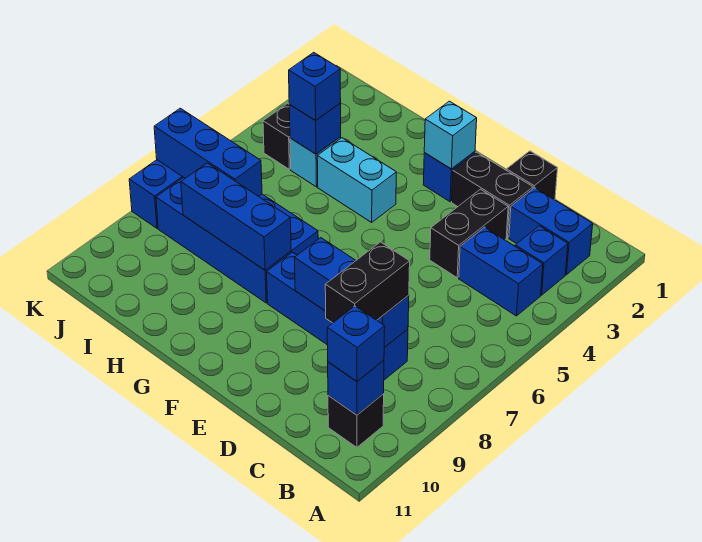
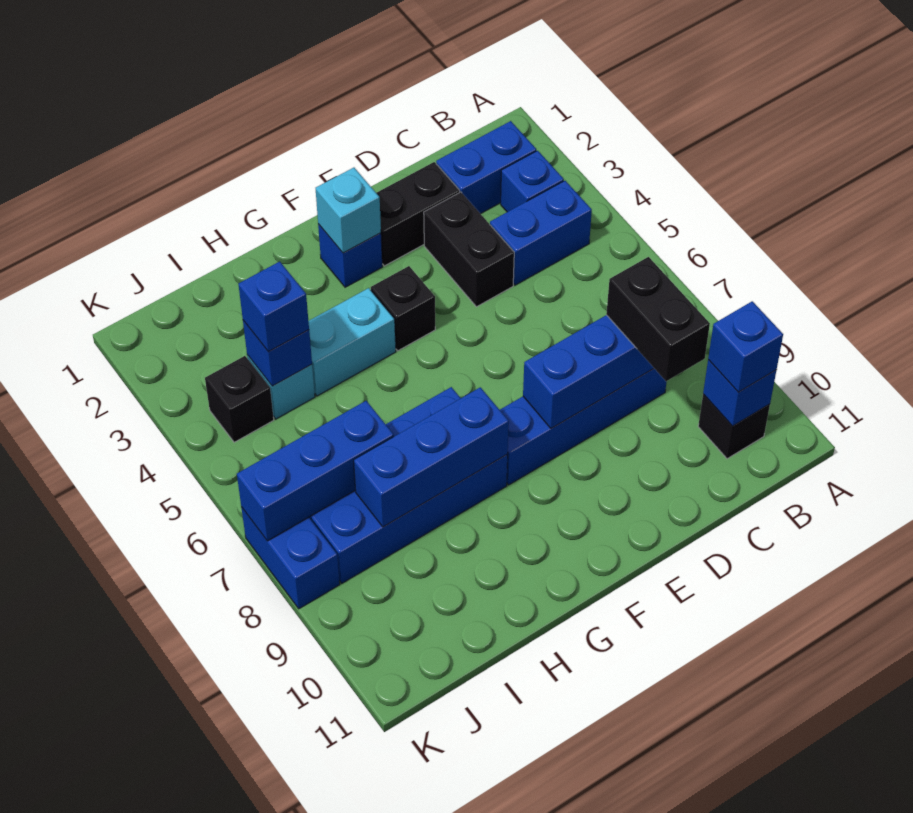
black 1x1 brick [506,151,558,200] -> black 1x1 brick moved to [371,266,435,351]

